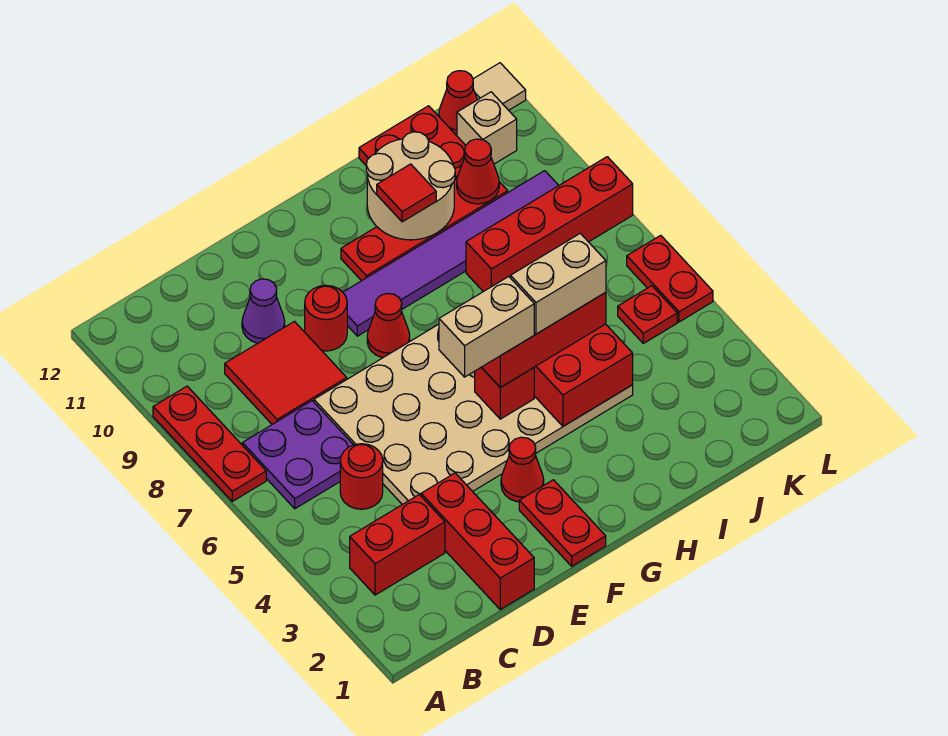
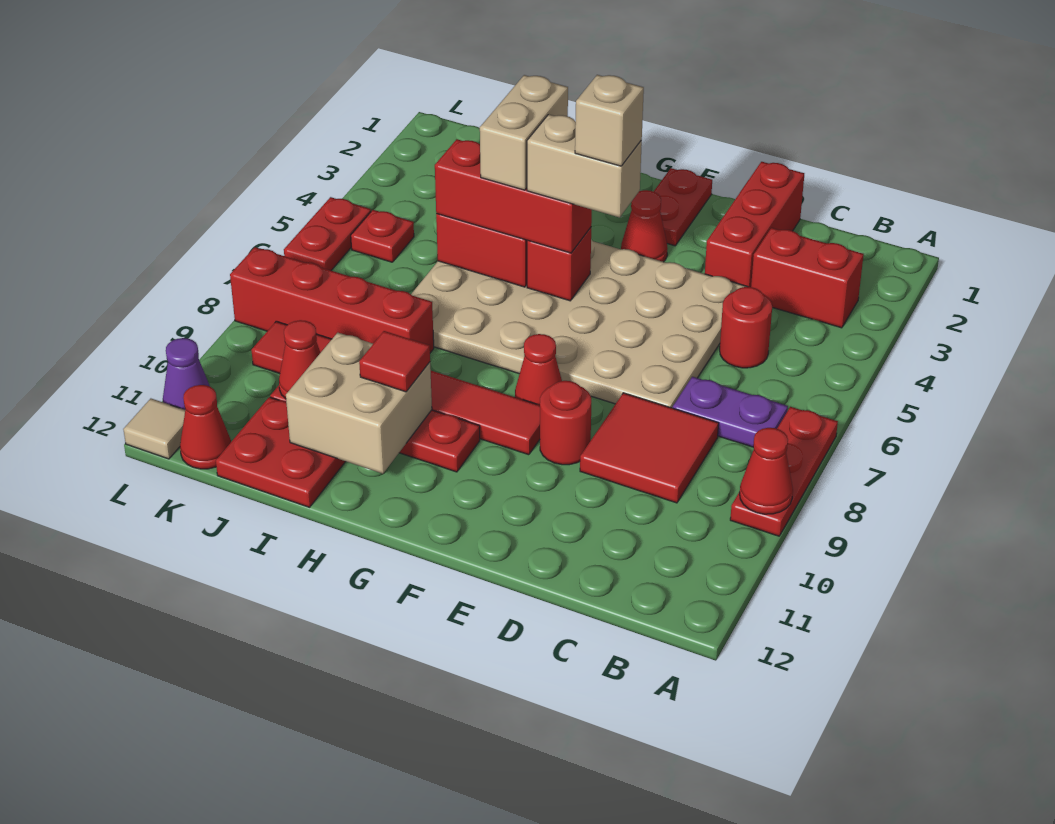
none -> red 1x1 cone [740,428,793,514]
purple 2x2 plate [242,401,353,509] -> purple 1x2 plate [673,377,788,447]
purple 1x1 cone [242,279,285,343] -> purple 1x1 cone moved to [163,338,210,410]
purple 1x6 tile [343,171,559,336] -> red 1x6 tile [251,321,540,455]
tan 1x2 brick [511,233,606,334] -> tan 1x2 brick turned to [480,75,568,190]
tan 2x2 round brick [366,132,455,240] -> tan 2x2 brick [286,333,432,474]
tan 1x1 brick [457,92,517,164] -> tan 1x1 brick moved to [575,75,644,166]

